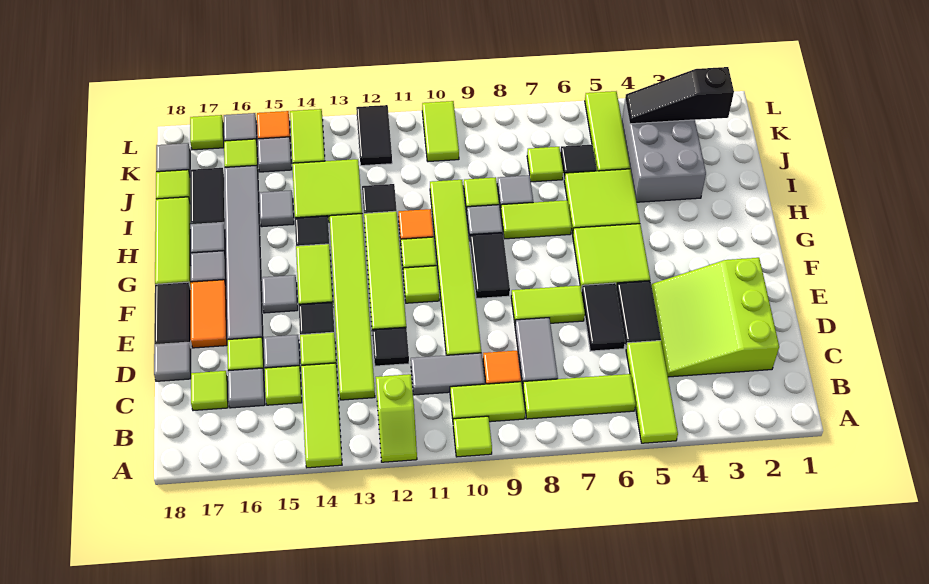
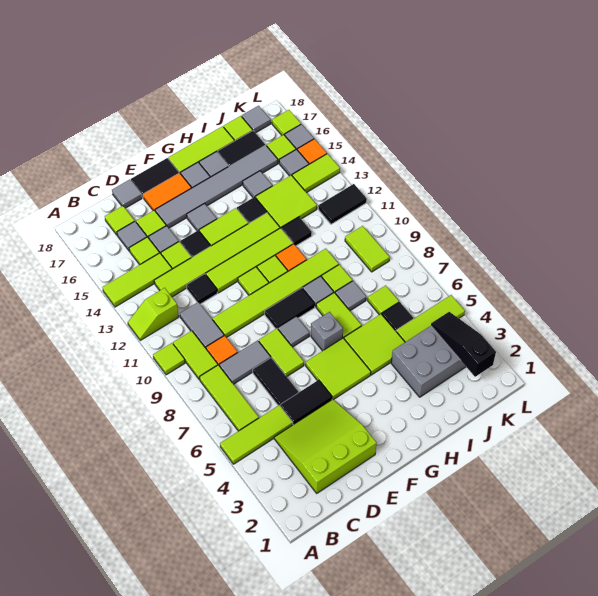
black 1x2 tile [581,283,625,351] -> black 1x2 tile turned to [253,358,298,406]
none -> grey 1x1 tile [278,316,309,347]
none -> grey 1x1 brick [311,312,343,351]
lime 1x2 tile [422,101,459,162] -> lime 1x2 tile turned to [345,226,389,272]

